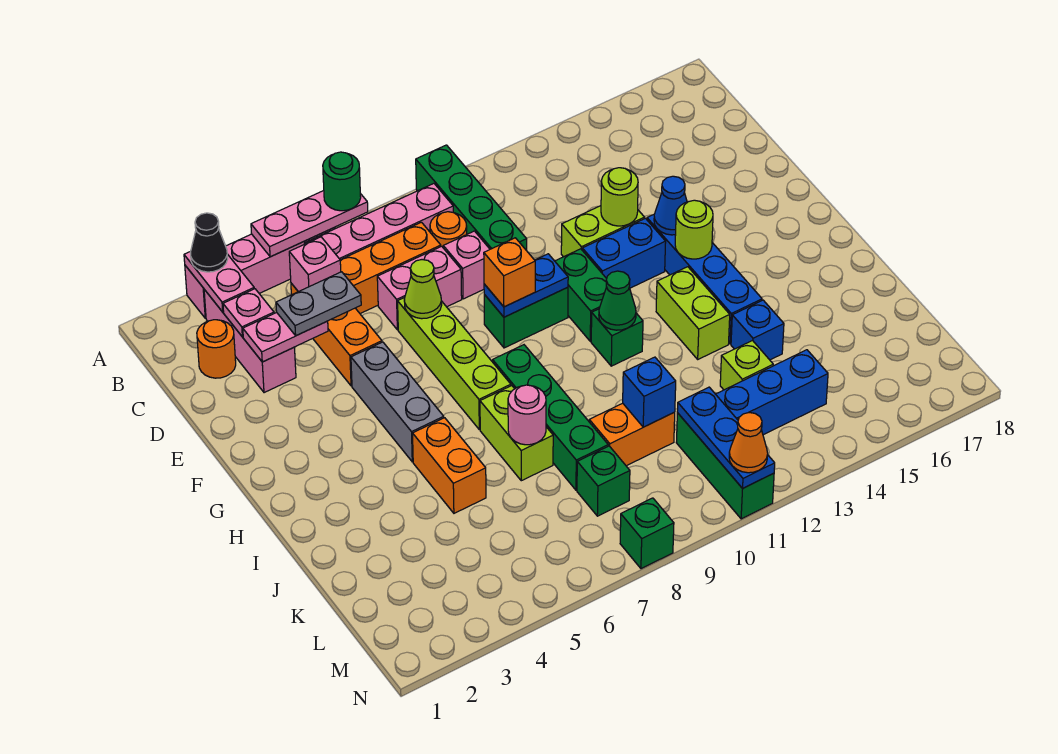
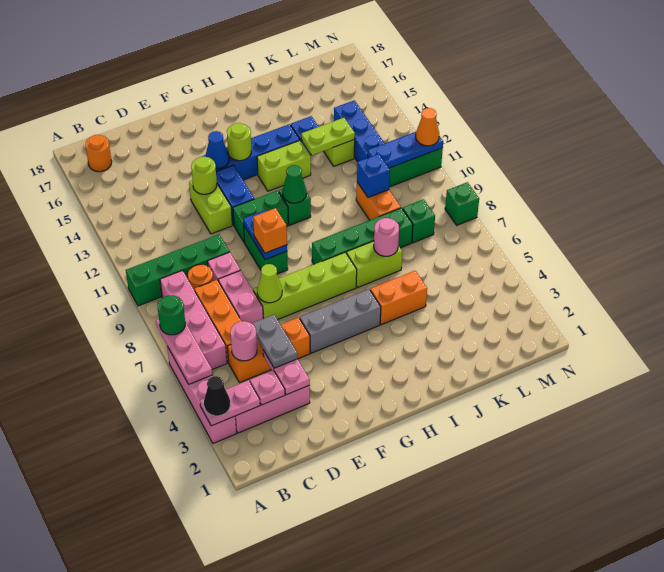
orange 1x1 round brick [197,320,236,378] -> orange 1x1 round brick moved to [85,135,112,172]
pink 1x1 brick [289,237,341,292] -> pink 1x1 round brick [230,321,257,361]
none -> lime 1x2 plate [301,118,355,155]

